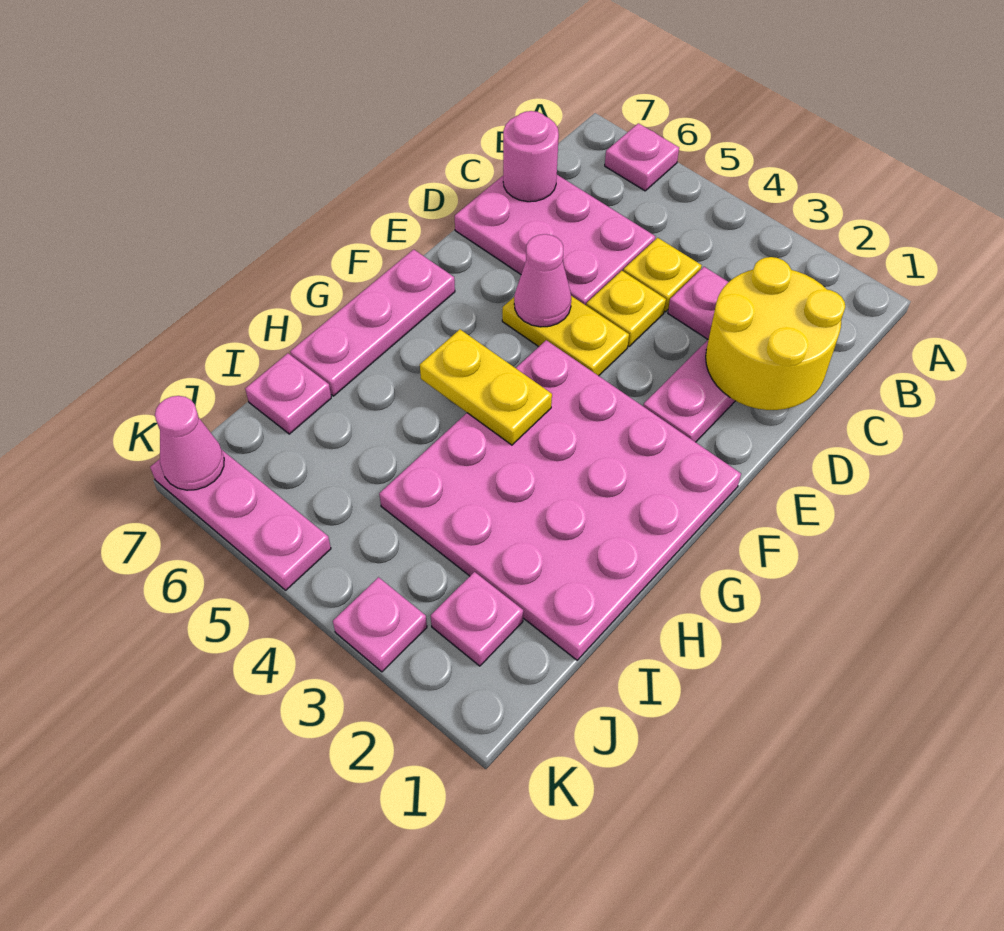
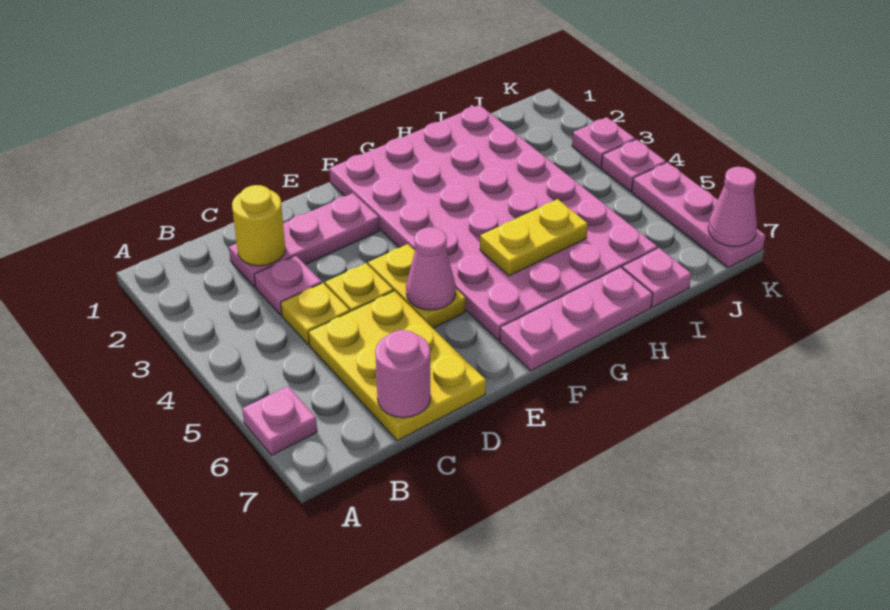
yellow 2x2 round brick [706,257,845,410] -> yellow 1x1 round brick [232,185,285,266]
pink 2x3 plate [455,175,655,305] -> yellow 2x3 plate [308,291,486,441]
pink 4x4 plate [379,340,741,660] -> pink 4x6 plate [329,105,657,340]
yellow 1x2 plate [420,329,552,445] -> yellow 1x2 plate turned to [480,199,588,276]
pink 1x1 plate [431,572,523,666] -> pink 1x1 plate moved to [601,139,666,191]

